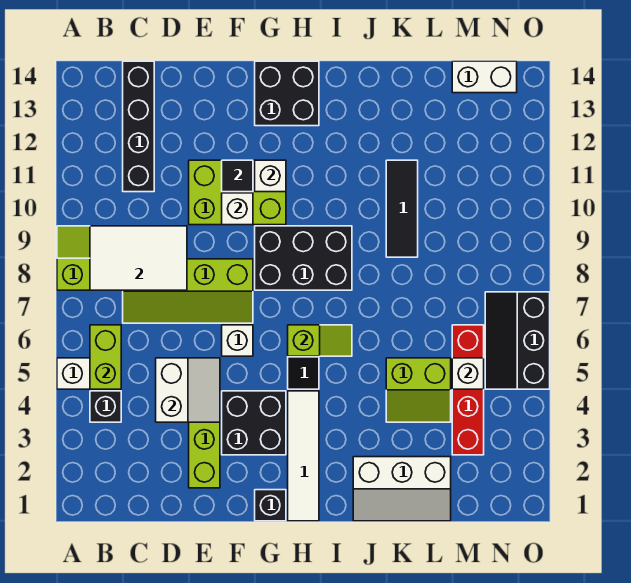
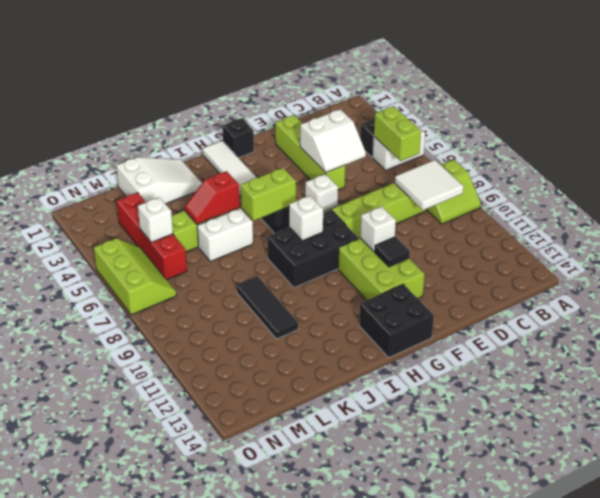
white 2x3 tile [90,226,187,290] -> white 2x2 tile [395,160,463,210]
black 1x4 brick [123,61,154,192] -> none
white 2x2 slope [156,358,220,422] -> white 2x2 slope turned to [300,109,366,172]
lime 2x3 brick [189,160,286,225] -> lime 2x3 brick turned to [338,238,424,300]
black 2x2 brick [222,391,286,455] -> none
white 1x1 brick [255,160,286,192] -> white 1x1 brick moved to [289,196,323,241]
lime 1x2 slope [288,325,352,356] -> lime 1x2 brick [241,168,296,221]
white 2x3 slope [353,457,451,521] -> white 2x3 slope turned to [116,157,202,204]
none -> red 1x2 slope [185,171,240,224]
white 1x2 brick [452,61,517,93] -> white 1x2 brick moved to [197,208,253,261]
black 2x3 slope [485,292,550,389] -> lime 2x3 slope [94,238,177,315]

